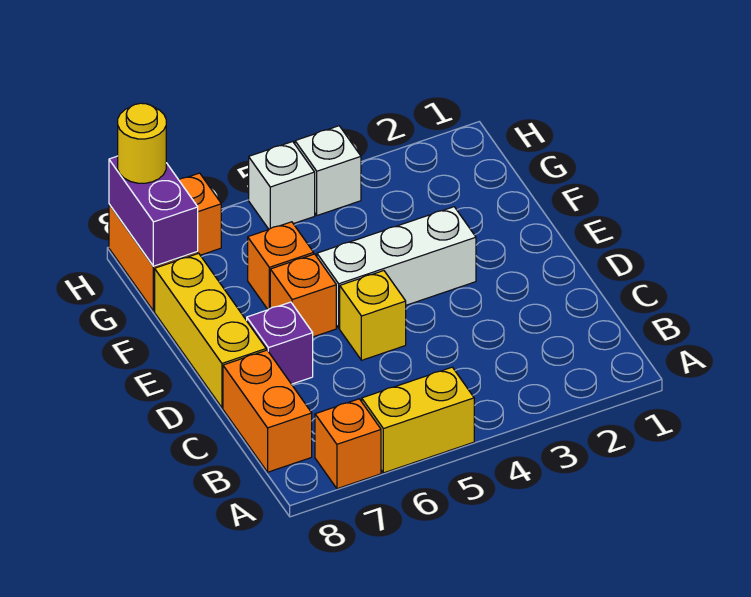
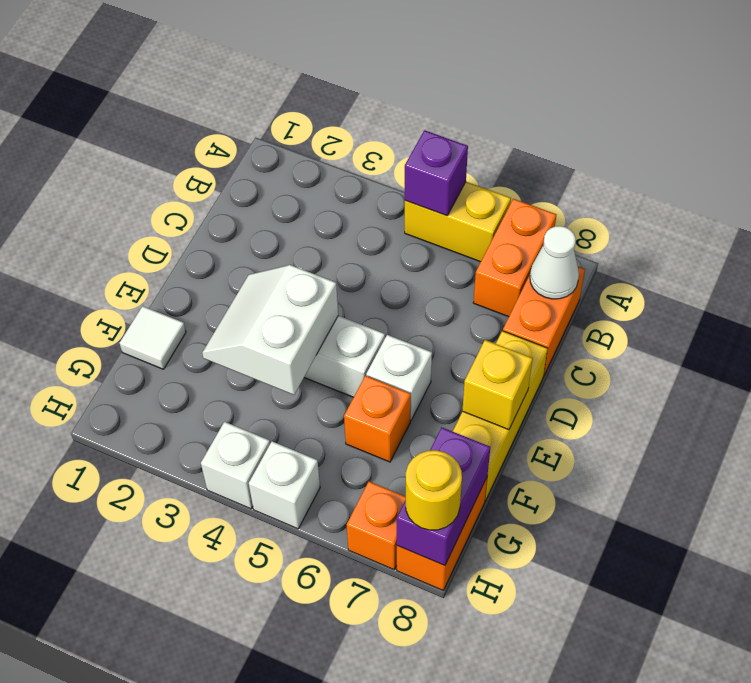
orange 1x1 brick [315,399,381,489] -> orange 1x2 brick [473,199,556,317]
none -> white 1x1 cone [530,226,579,299]
yellow 1x1 brick [340,271,406,360] -> yellow 1x1 brick moved to [462,340,533,430]
purple 1x1 brick [247,302,313,384] -> purple 1x1 brick moved to [405,130,468,216]
none -> white 2x2 slope [202,265,338,395]
orange 1x1 brick [270,254,336,337] -> white 1x1 brick [366,335,432,420]
none -> white 1x1 tile [120,306,186,369]

